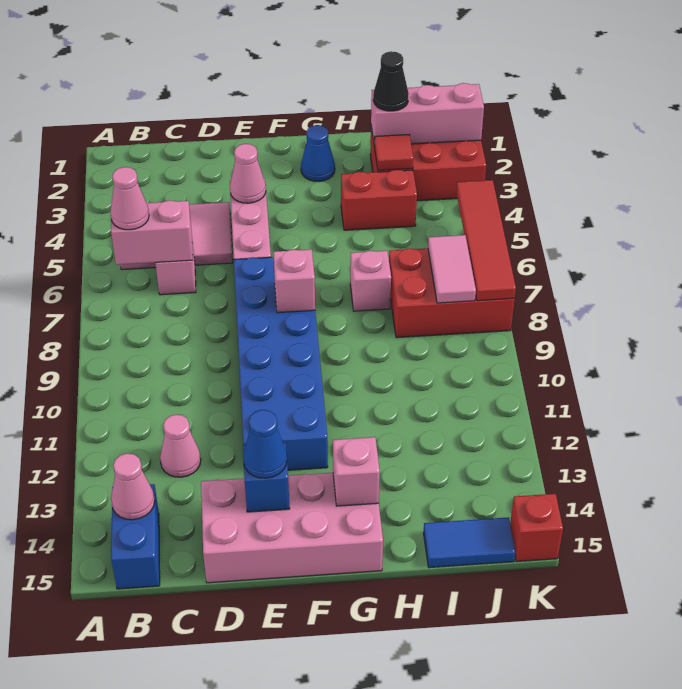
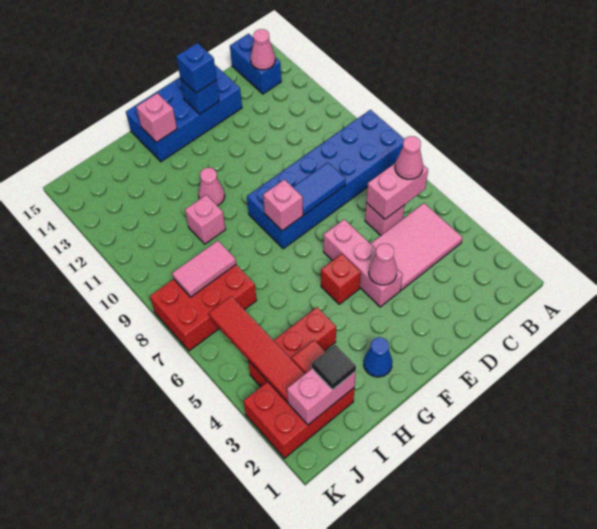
pink 1x1 cone [160,415,201,477] -> pink 1x1 cone moved to [198,168,225,206]
pink 2x4 brick [201,473,383,583] -> blue 2x4 brick [126,65,242,162]
blue 2x6 brick [234,257,328,470] -> blue 2x6 brick turned to [247,110,404,249]
blue 1x1 cone [243,410,287,478] -> blue 1x1 brick [176,43,217,93]
red 1x2 brick [341,170,417,230] -> red 1x3 brick [248,307,336,387]
pink 1x1 brick [350,251,391,311] -> pink 1x1 brick moved to [185,195,226,244]
pink 1x3 brick [371,83,484,146] -> pink 1x2 brick [287,369,356,425]
black 1x1 cone [373,51,409,111] -> black 1x1 tile [312,345,356,390]
blue 1x2 tile [423,517,515,568] -> blue 1x2 tile moved to [293,163,346,215]
pink 1x2 tile [428,235,476,303] -> pink 1x2 tile turned to [172,241,236,297]
red 1x4 tile [456,180,516,301] -> red 1x4 tile moved to [209,296,305,402]
red 1x1 brick [510,494,563,562] -> red 1x1 brick moved to [321,254,361,304]

